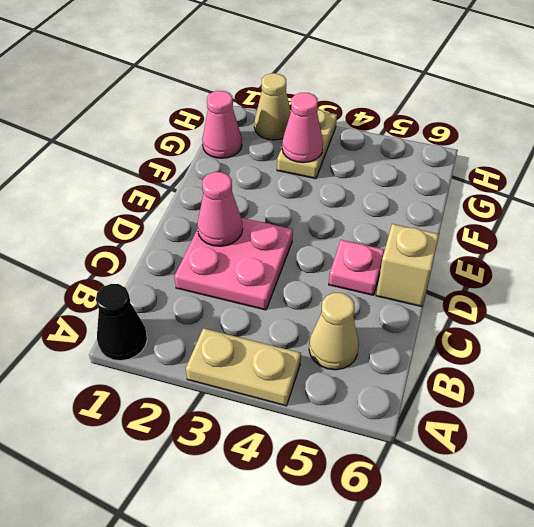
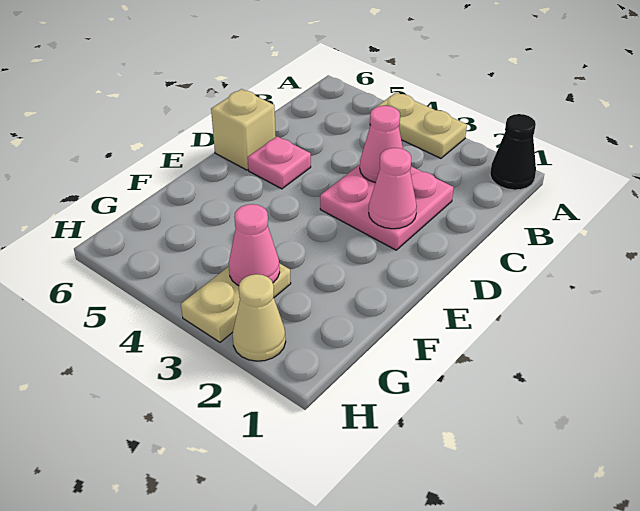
tan 1x1 cone [309,293,359,370] -> none
pink 1x1 cone [202,91,242,158] -> pink 1x1 cone moved to [360,106,403,183]

